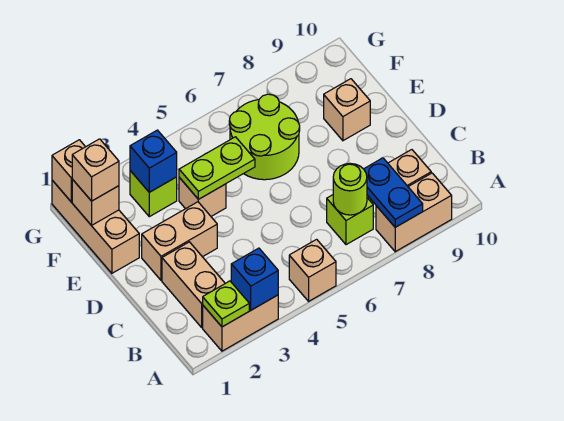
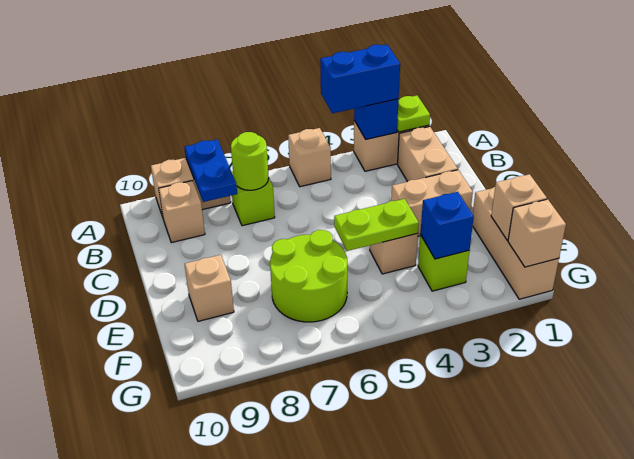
none -> blue 1x2 brick [320,45,400,113]
tan 1x1 brick [72,139,119,201] -> none

